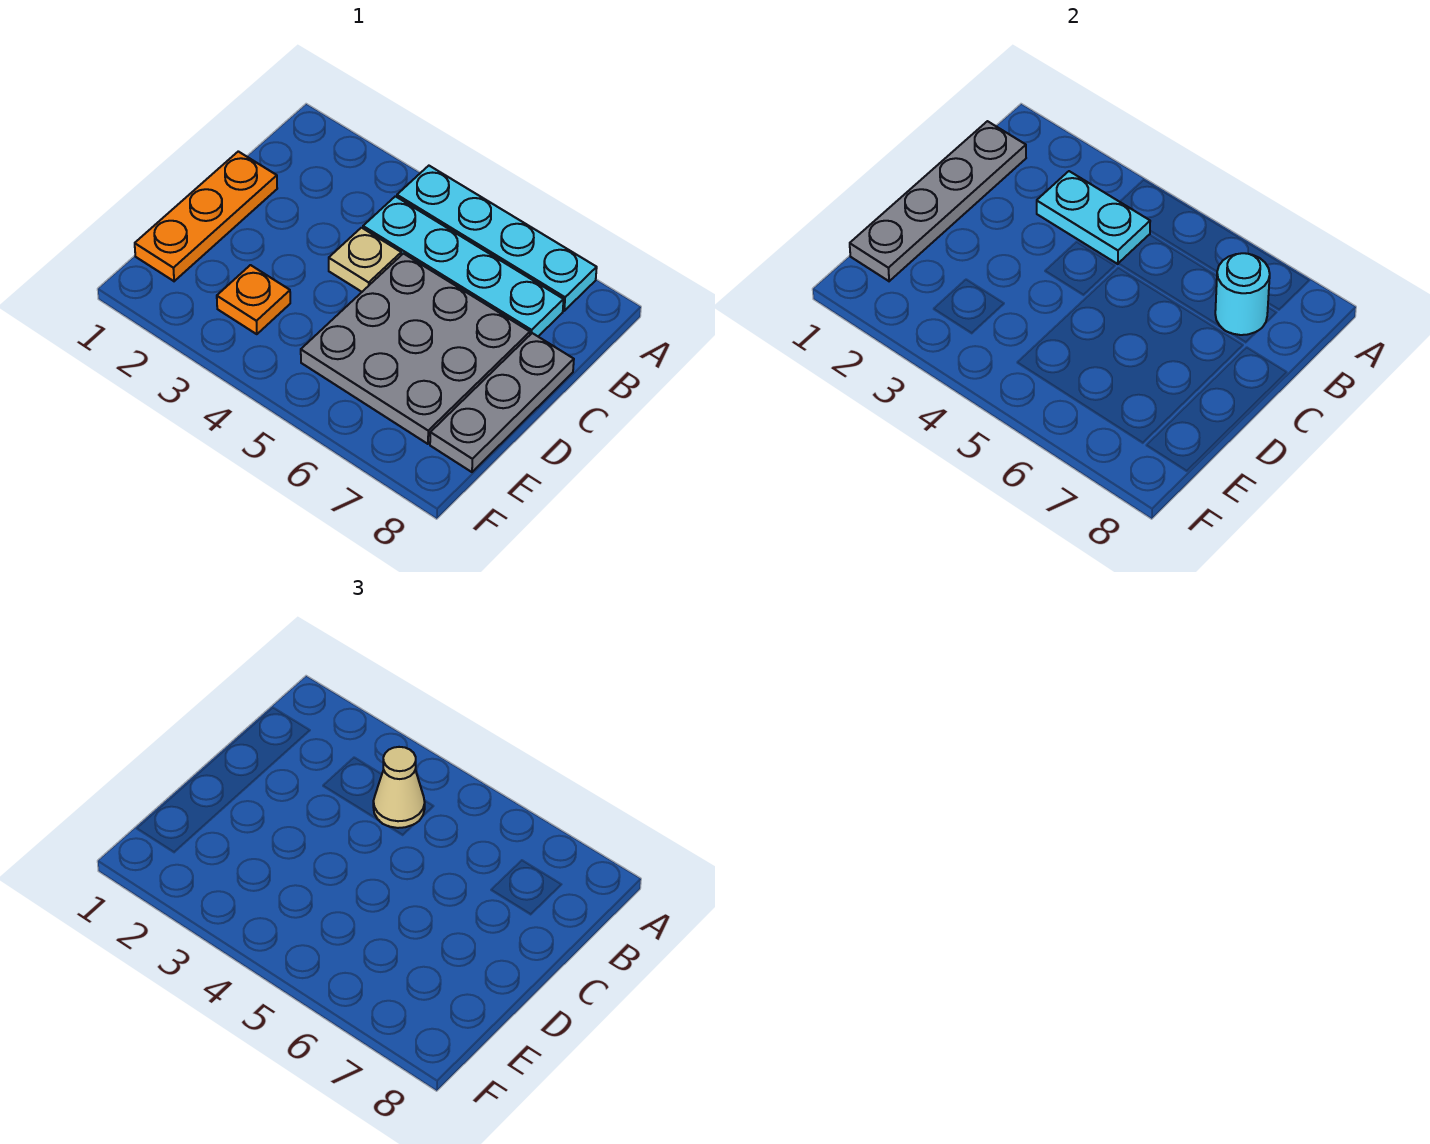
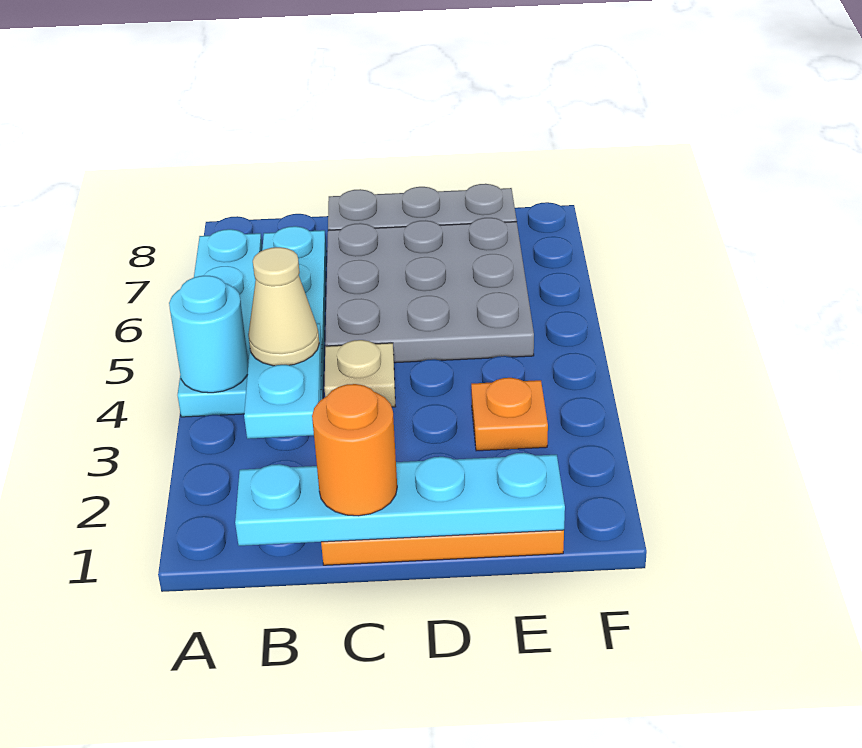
grey 1x4 plate [850,121,1026,281] -> cyan 1x4 plate [235,453,565,546]
cyan 1x1 round brick [1215,253,1270,335] -> cyan 1x1 round brick moved to [169,276,248,393]
none -> orange 1x1 round brick [312,384,397,516]

